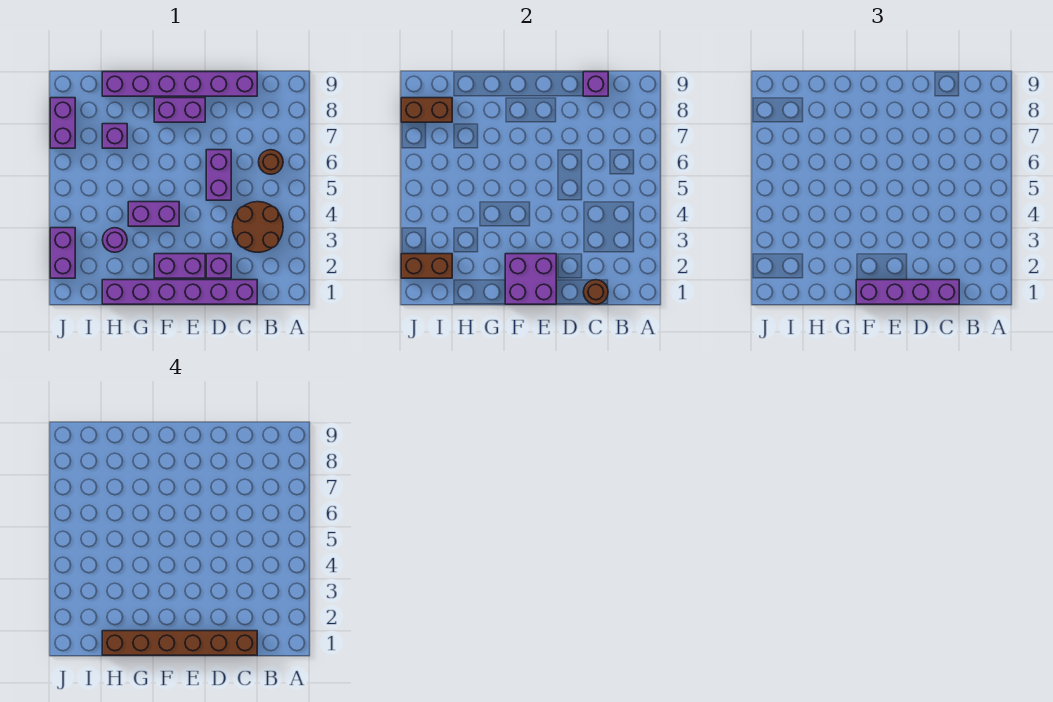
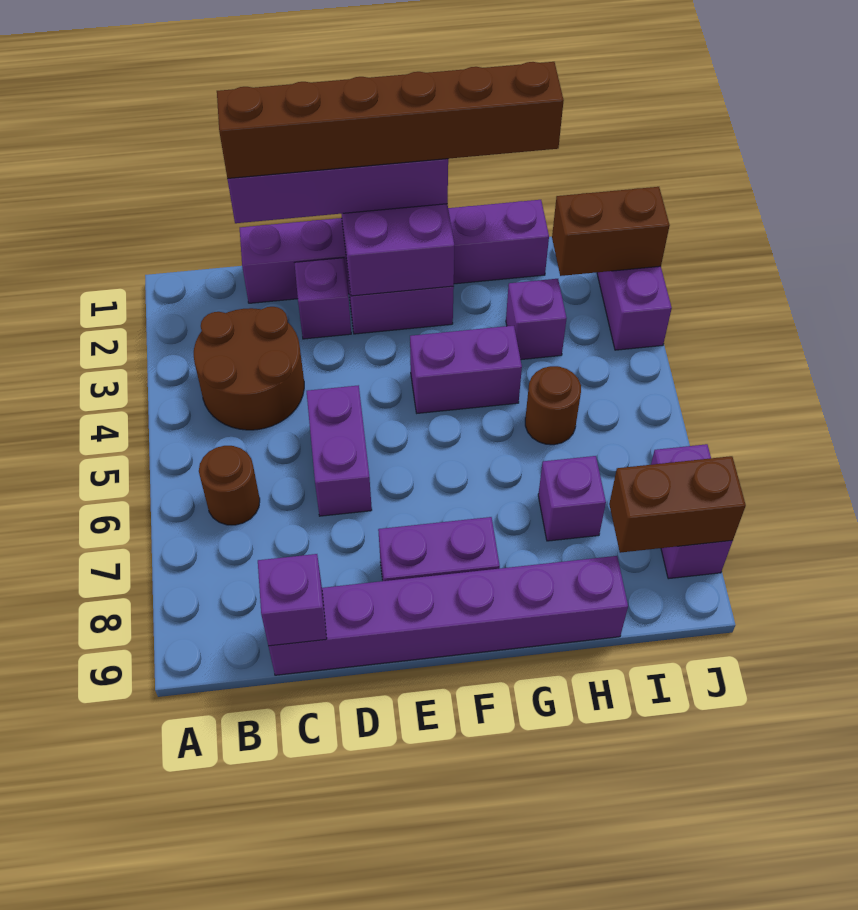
brown 1x1 round brick [584,280,608,304] -> brown 1x1 round brick moved to [525,366,581,445]
purple 1x1 round brick [103,228,127,252] -> purple 1x1 brick [506,279,567,360]

